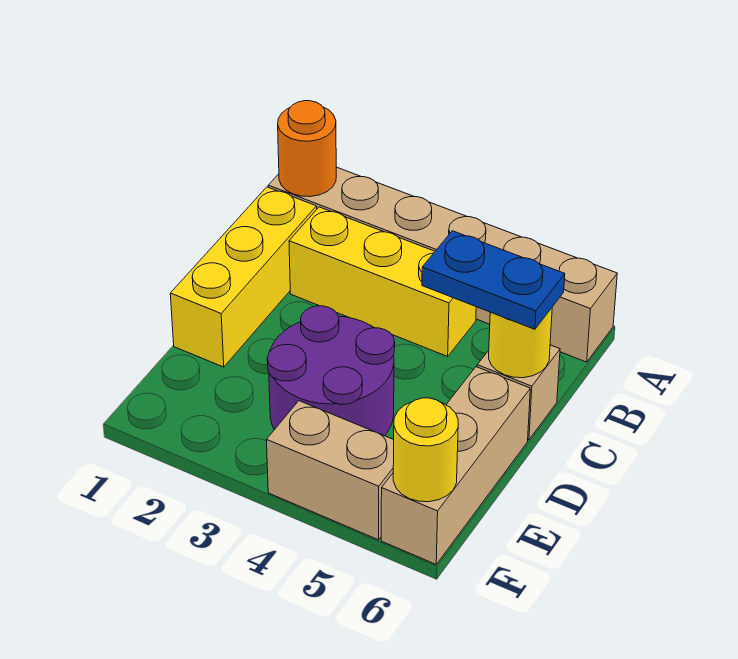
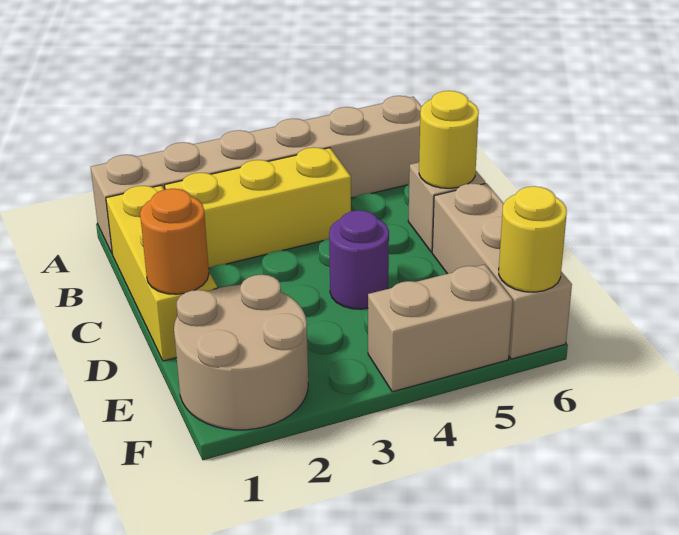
orange 1x1 round brick [278,101,336,197] -> orange 1x1 round brick moved to [140,189,209,294]
blue 1x2 plate [422,231,565,329] -> none
purple 2x2 round brick [267,306,395,436] -> purple 1x1 round brick [329,210,389,309]
none -> tan 2x2 round brick [174,275,308,430]

